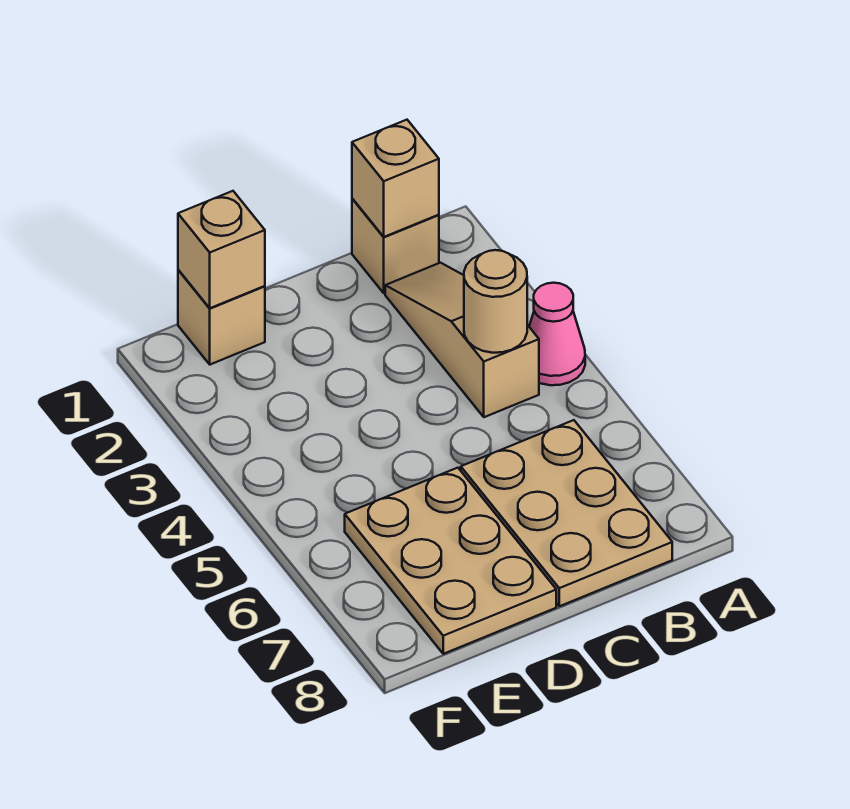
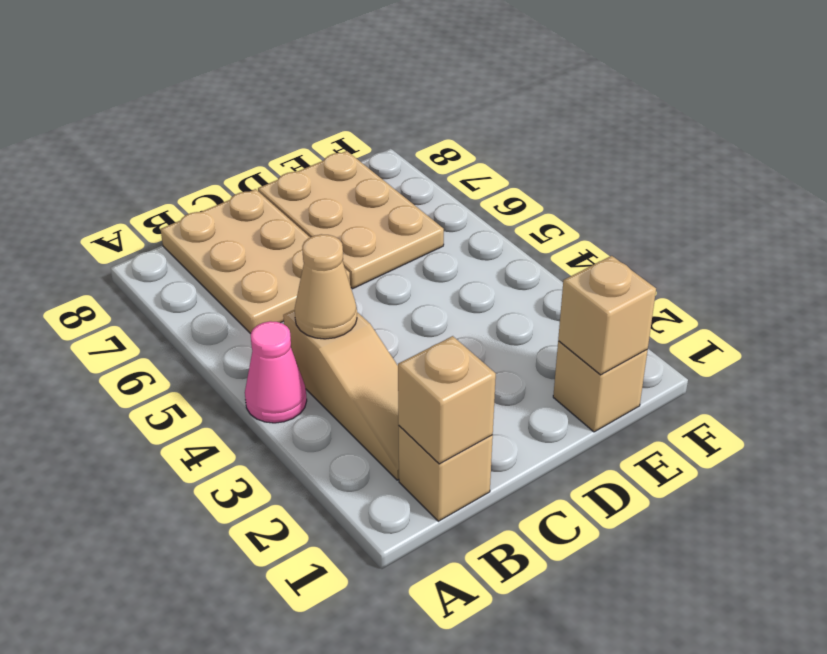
tan 1x1 round brick [464,250,527,353] -> tan 1x1 cone [295,234,357,339]

